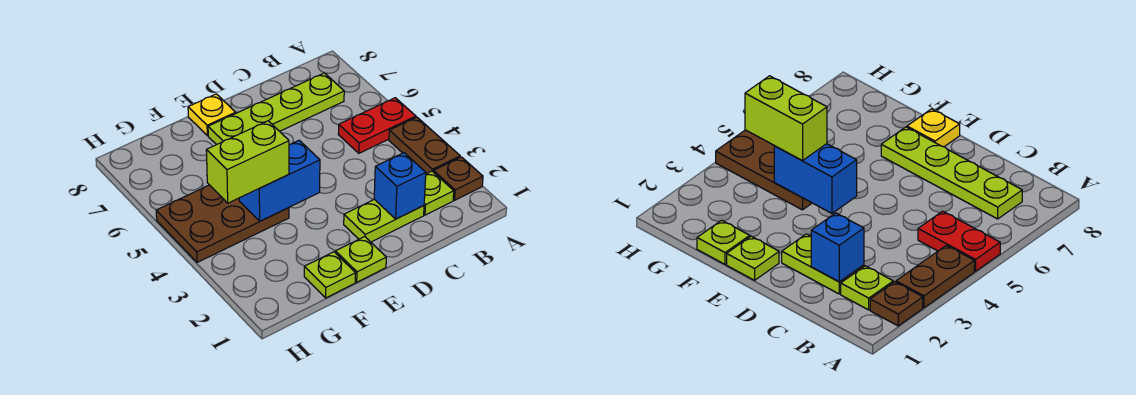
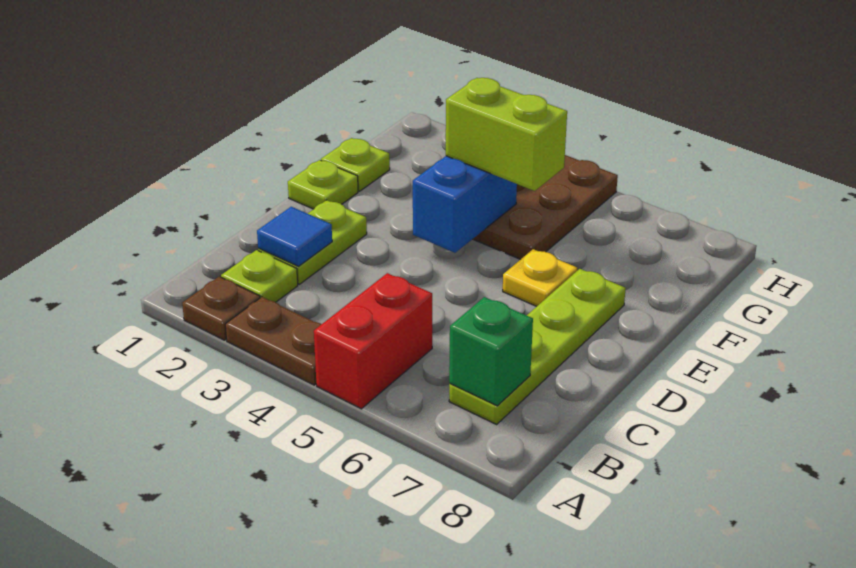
red 1x2 plate [338,98,416,153] -> red 1x2 brick [314,273,432,409]
none -> green 1x1 brick [449,297,533,406]
blue 1x1 brick [374,153,426,219] -> blue 1x1 tile [257,207,332,266]
yellow 1x1 plate [188,94,236,136] -> yellow 1x1 plate moved to [503,249,577,306]
lime 1x2 brick [206,121,289,203] -> lime 1x2 brick turned to [446,78,567,191]

